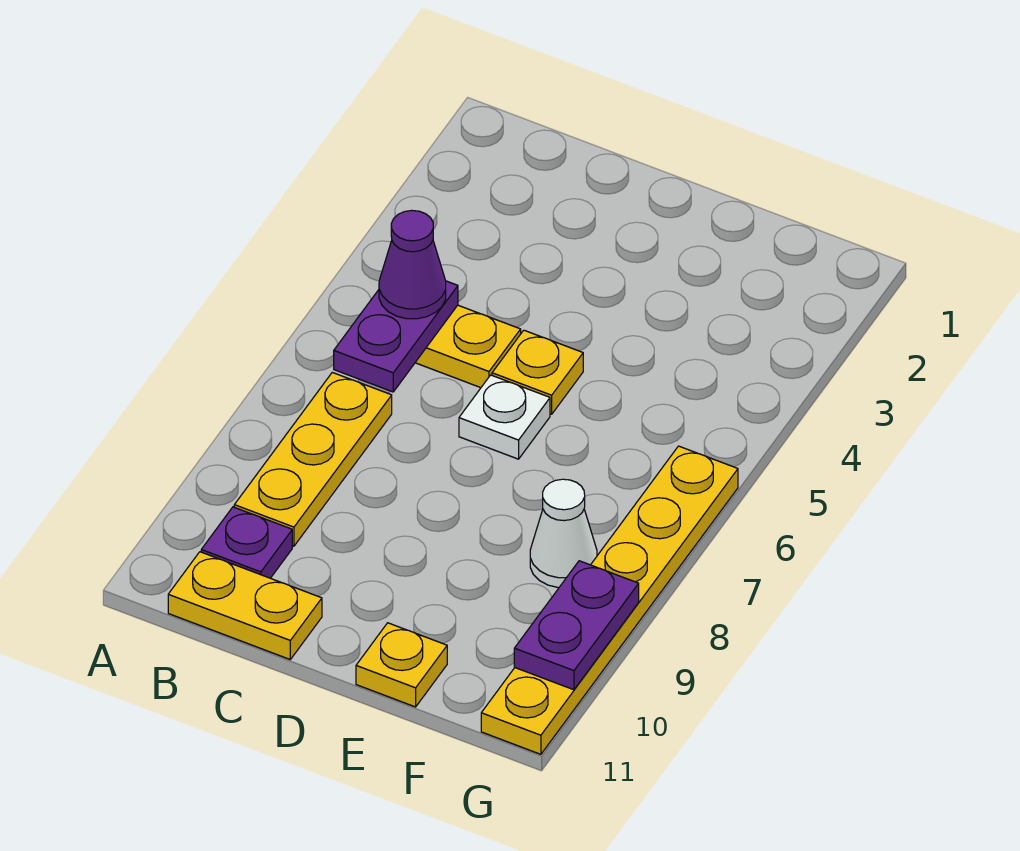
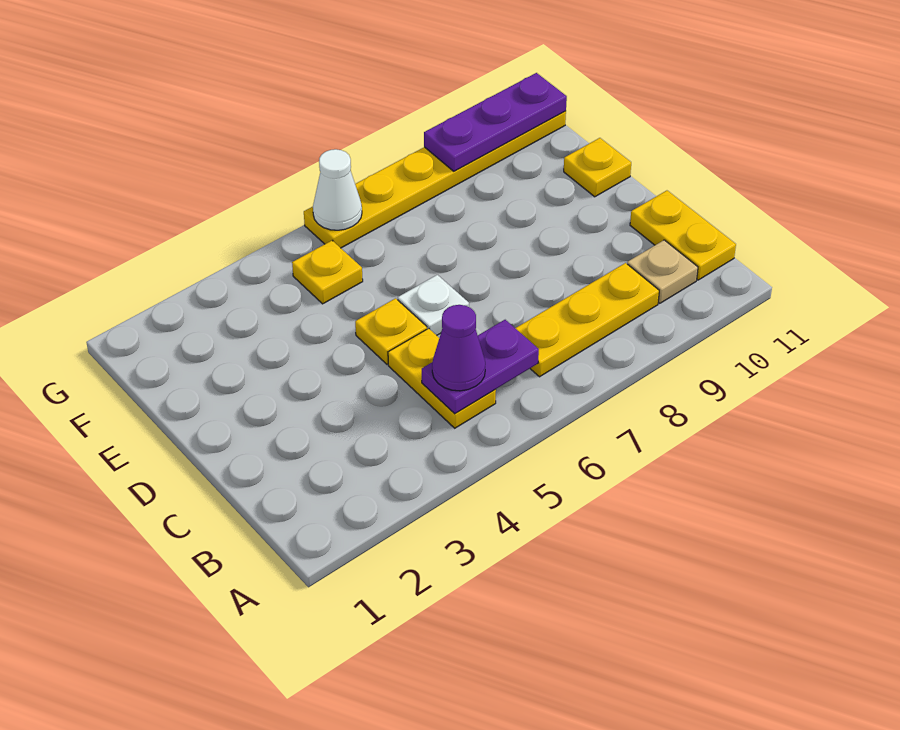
purple 1x1 plate [201,507,292,578] -> tan 1x1 plate [627,240,698,303]
none -> yellow 1x1 plate [292,241,363,304]
white 1x1 cone [530,479,597,588] -> white 1x1 cone moved to [313,149,362,230]
purple 1x2 plate [514,561,639,690] -> purple 1x3 plate [424,73,567,171]

